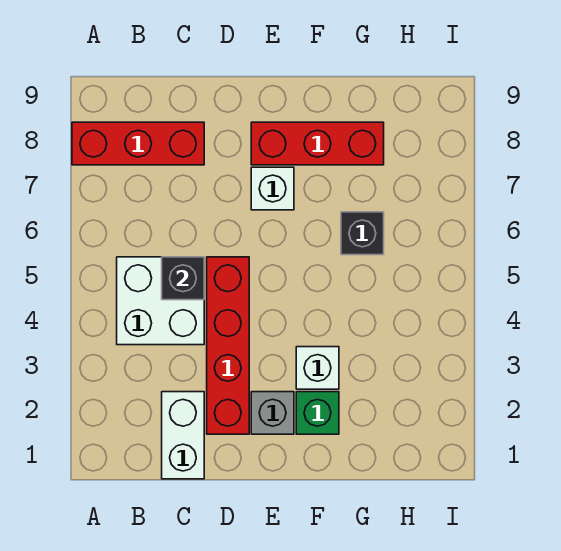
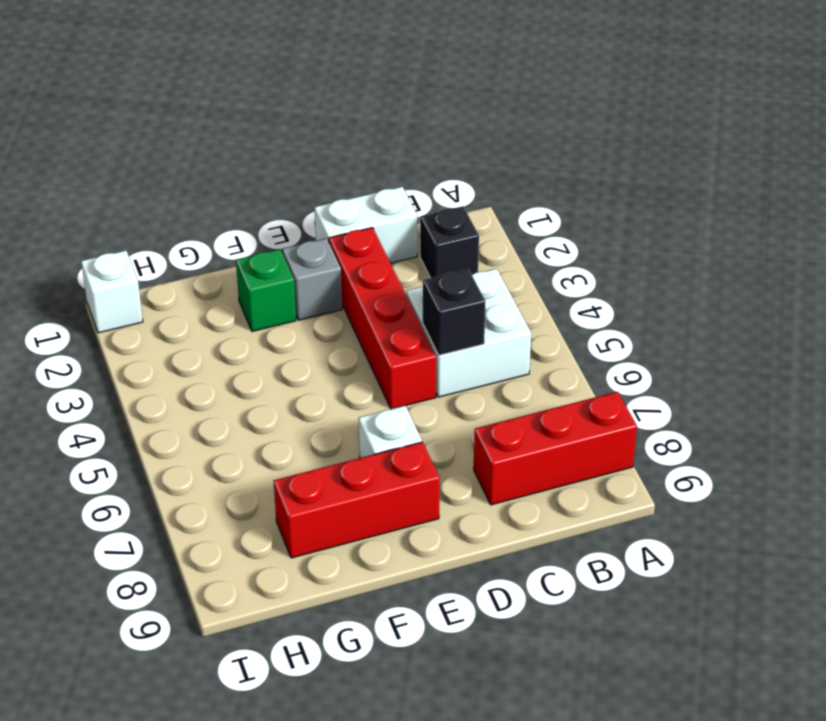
white 1x2 brick [162,392,204,479] -> white 1x2 brick turned to [315,187,417,263]
white 1x1 brick [296,347,339,389] -> white 1x1 brick moved to [81,251,143,333]
black 1x1 brick [341,212,384,255] -> black 1x1 brick moved to [420,206,479,278]

